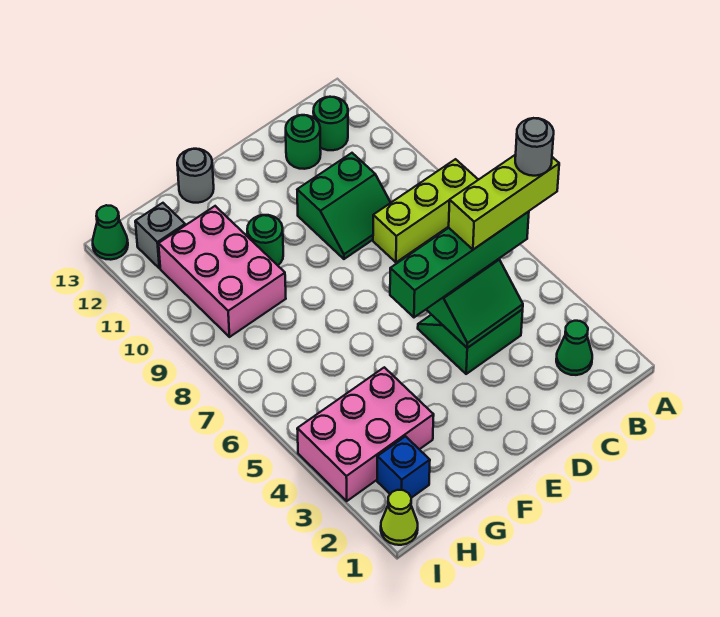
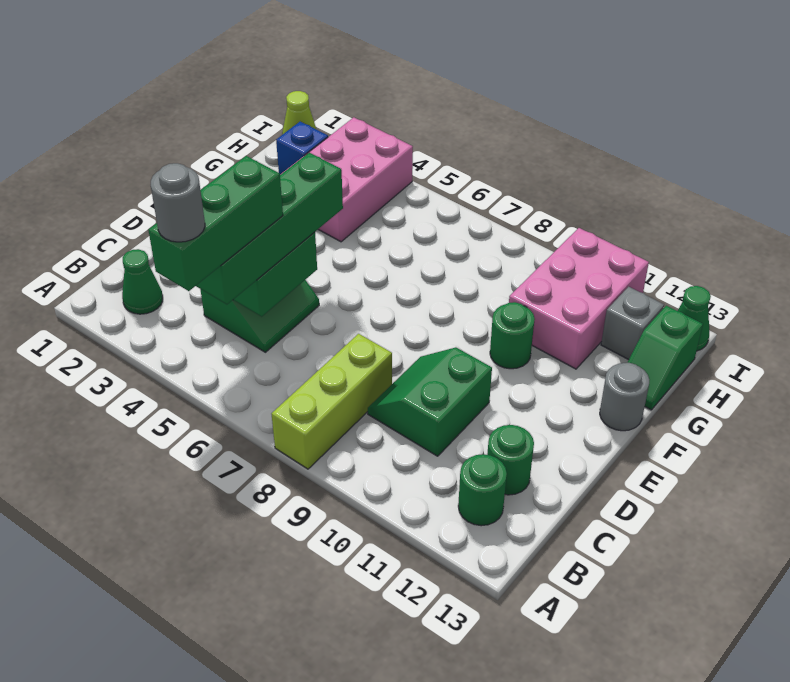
lime 1x3 brick [449,155,559,250] -> green 1x3 brick [148,156,283,291]
pink 2x3 brick [159,206,286,337] -> pink 2x3 brick turned to [509,228,649,369]
none -> green 1x2 slope [627,306,703,410]

